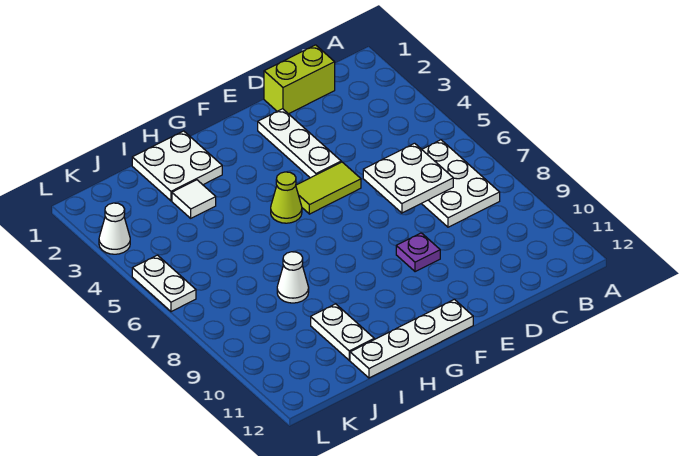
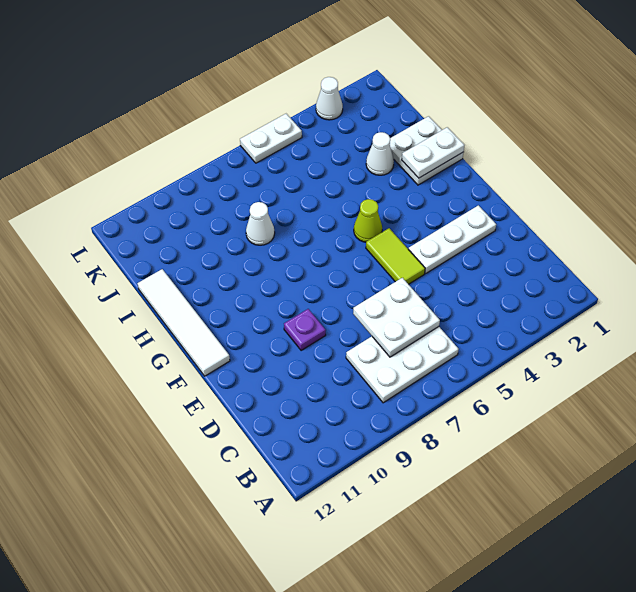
lime 1x2 brick [264,45,335,114] -> none
white 1x4 plate [350,299,473,378] -> white 1x4 tile [138,269,230,376]
white 1x1 tile [172,180,216,218] -> white 1x1 cone [366,132,394,175]
white 1x2 plate [311,304,374,360] -> white 1x2 plate moved to [402,127,465,178]

